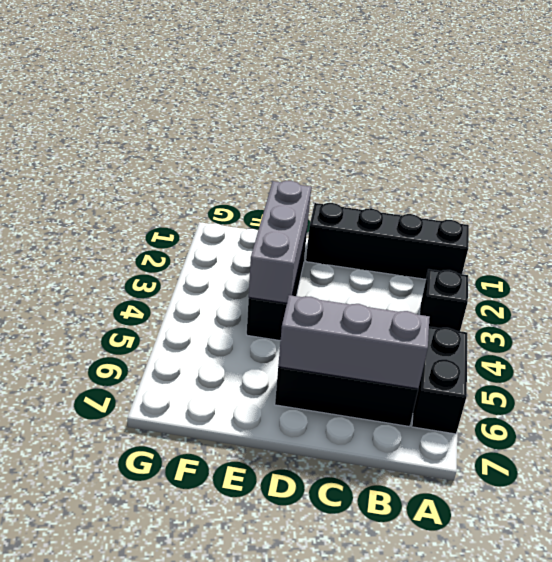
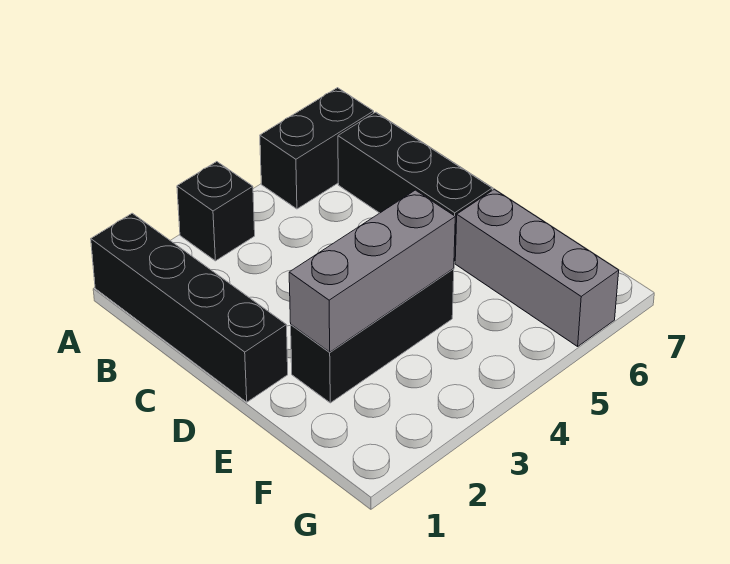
grey 1x3 brick [278,295,430,389] -> grey 1x3 brick moved to [455,189,619,346]

